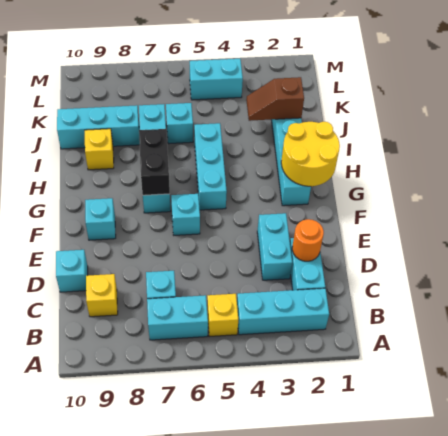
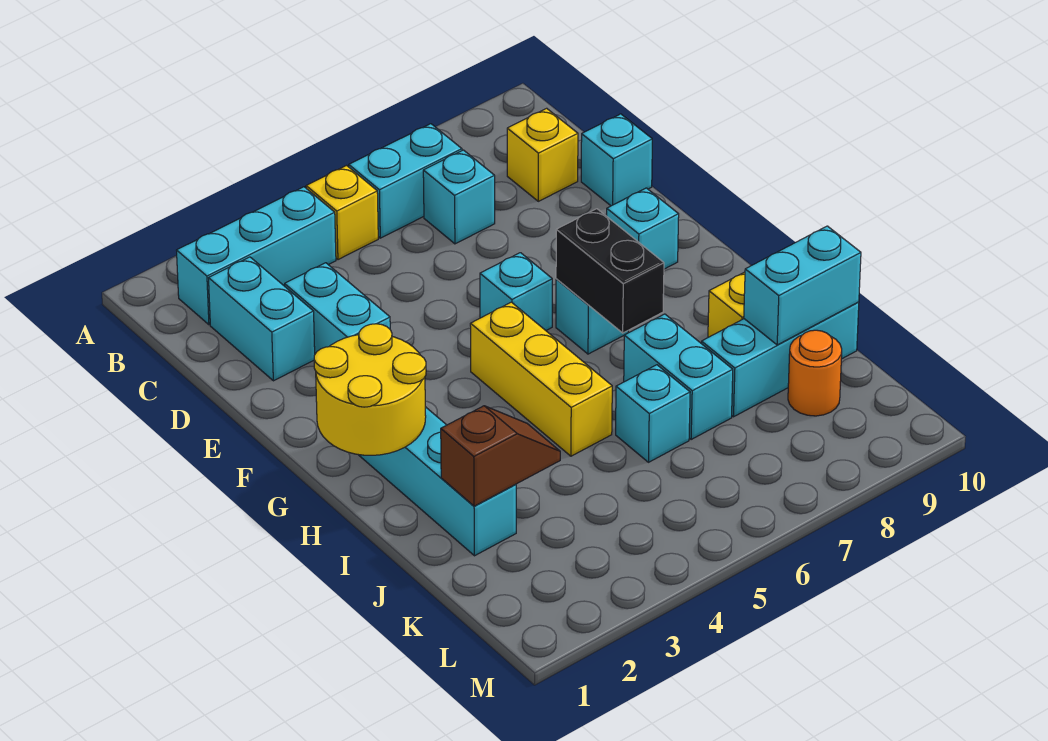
orange 1x1 round brick [292,219,324,261] -> orange 1x1 round brick moved to [788,330,842,416]
cyan 1x3 brick [194,123,227,210] -> yellow 1x3 brick [470,302,612,456]
cyan 1x2 brick [190,59,243,100] -> cyan 1x2 brick moved to [744,226,861,345]

